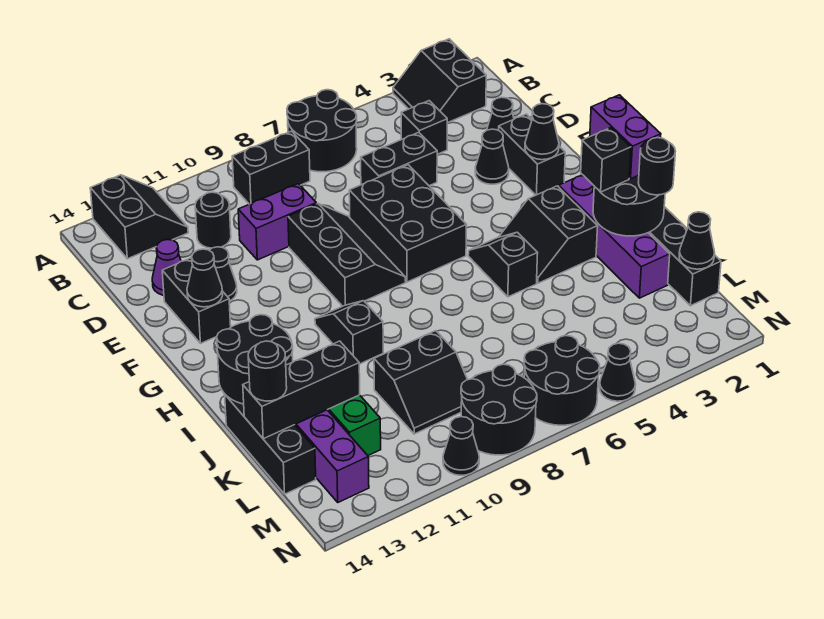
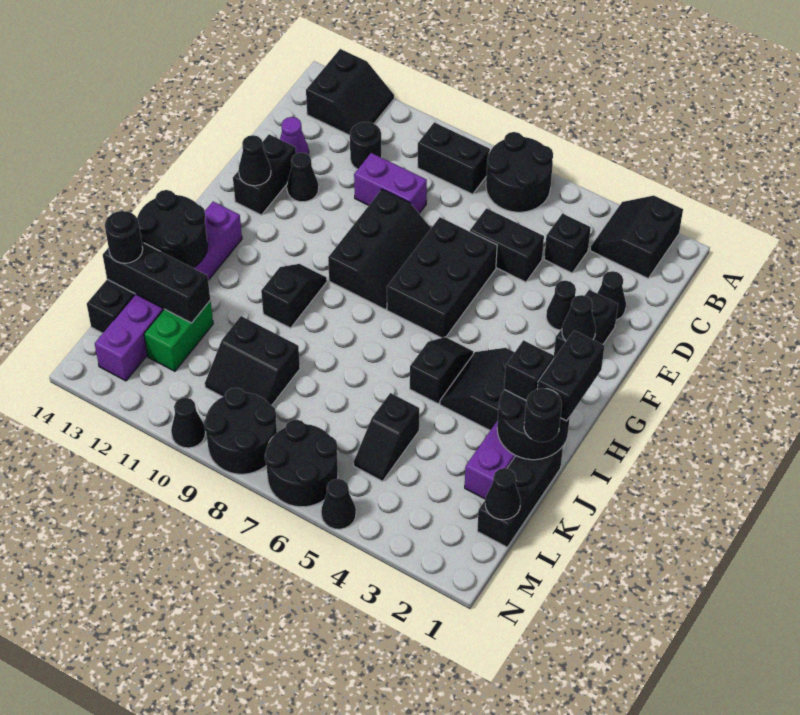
purple 1x2 brick [590,95,661,179] -> black 1x2 brick [537,331,605,421]
none -> black 1x2 slope [354,393,419,481]

